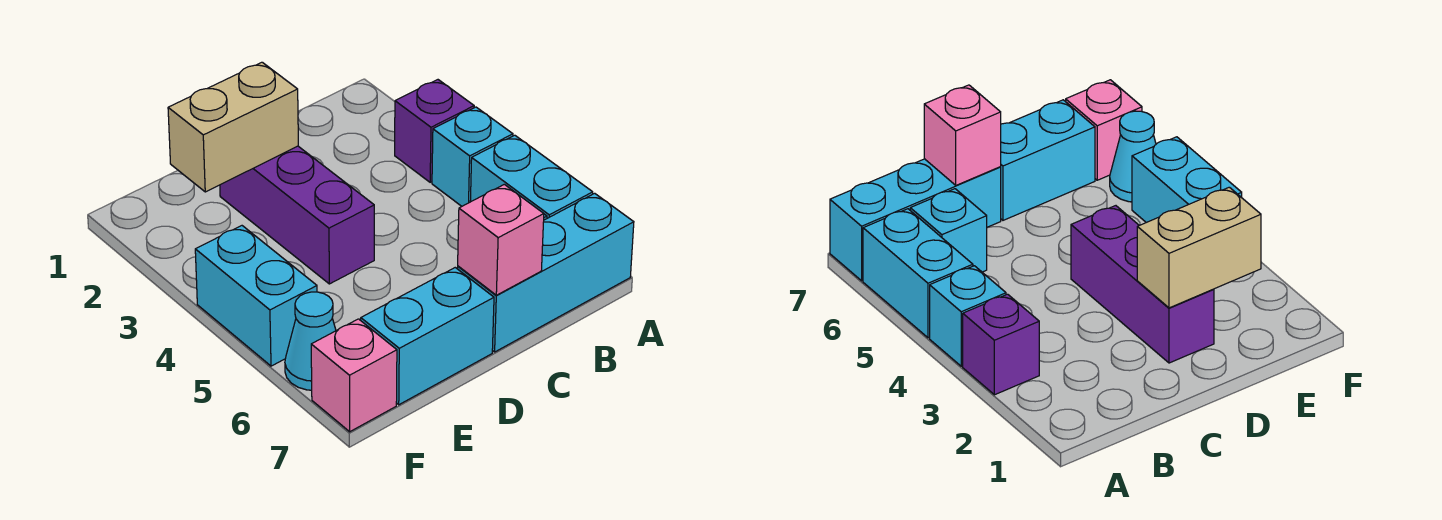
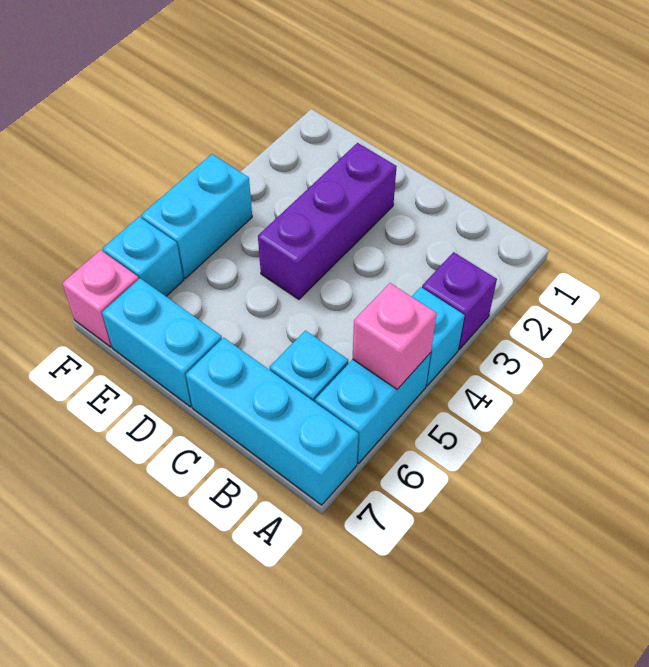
pink 1x1 brick [458,184,544,295] -> pink 1x1 brick moved to [353,283,437,389]
tan 1x2 brick [168,62,298,192] -> none
cyan 1x1 cone [285,292,336,390] -> cyan 1x1 brick [103,217,183,296]

